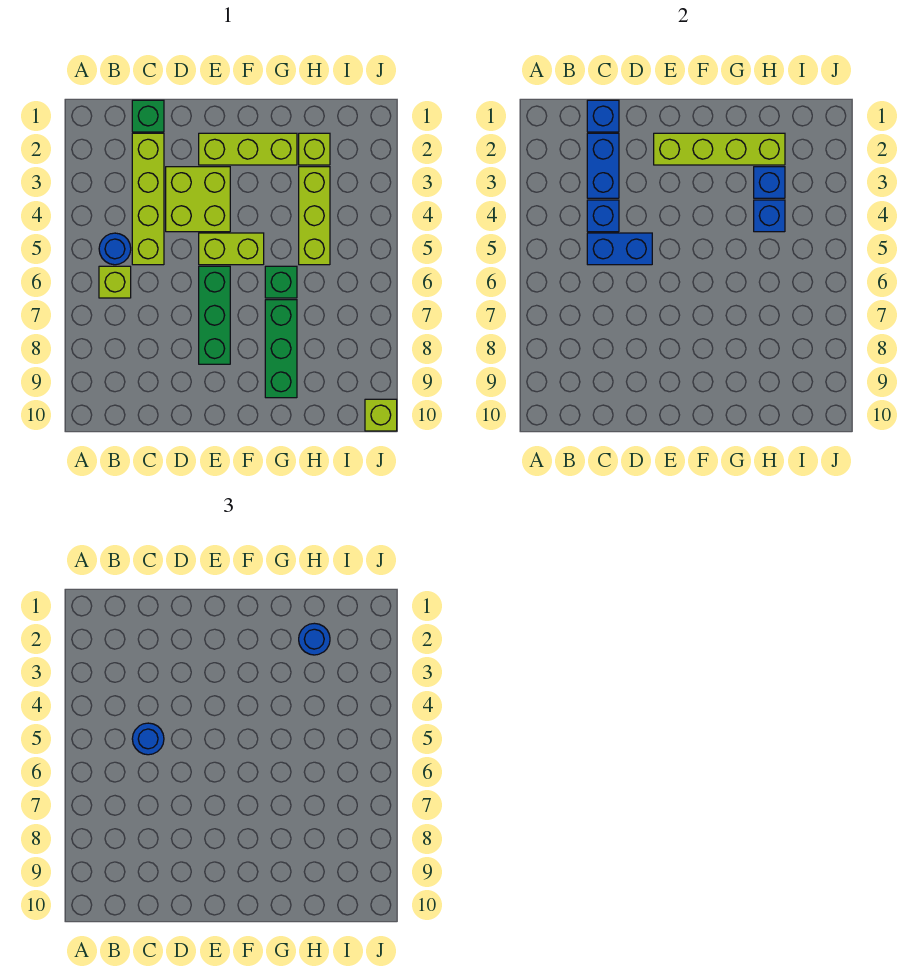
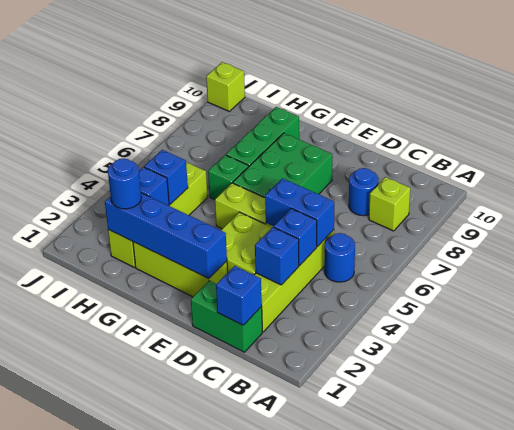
lime 1x1 brick [99,266,131,298] -> lime 1x1 brick moved to [369,177,410,231]
green 1x1 brick [132,100,164,132] -> green 1x2 brick [191,281,262,352]
blue 1x2 brick [587,133,619,198] -> blue 1x1 brick [255,227,299,285]
blue 1x1 round brick [132,723,164,755] -> blue 1x1 round brick moved to [349,168,378,216]
lime 1x4 brick [654,133,785,165] -> blue 1x4 brick [105,193,227,279]
green 1x3 brick [199,266,230,364] -> green 2x3 brick [233,133,332,198]

